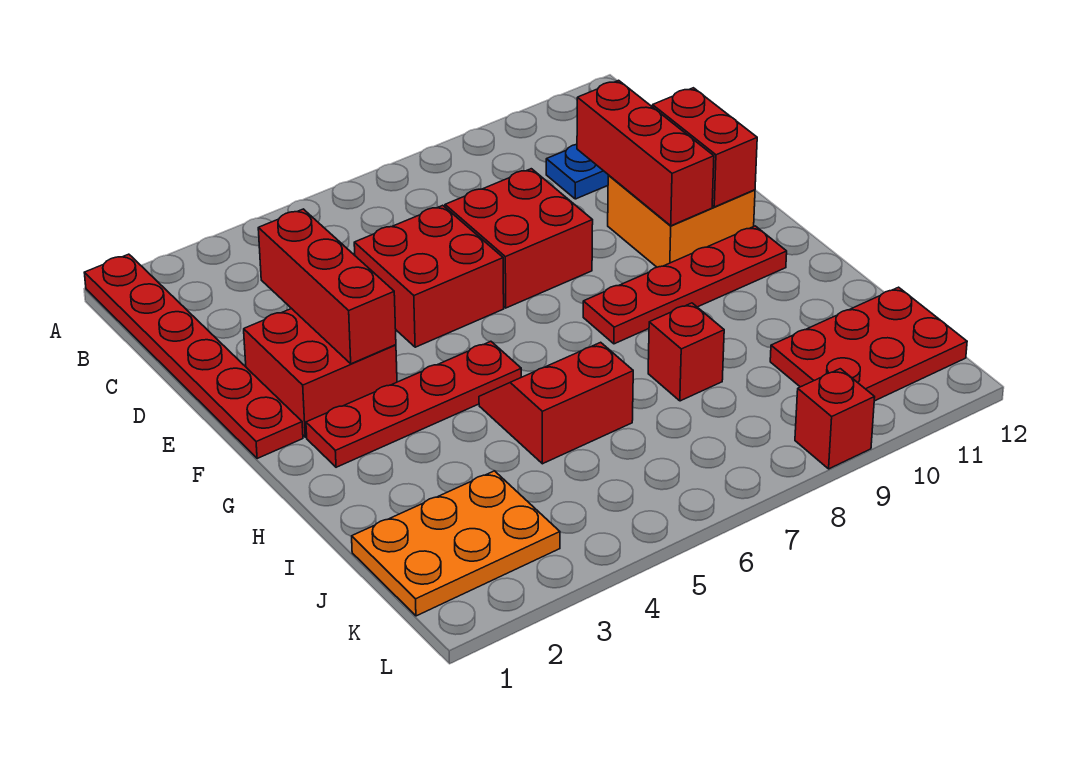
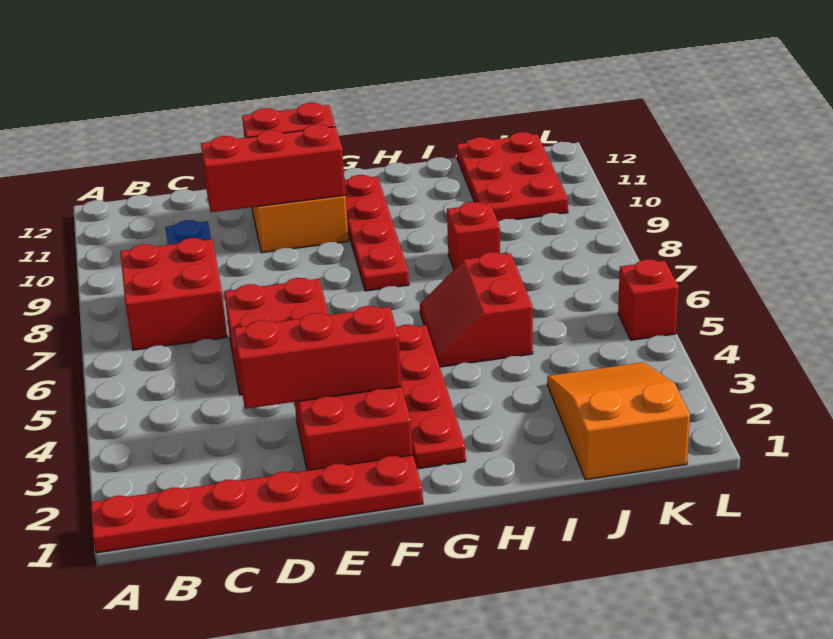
red 2x2 brick [445,169,593,308] -> red 2x2 brick moved to [120,238,227,350]
orange 2x3 plate [352,471,560,616] -> orange 2x3 slope [547,362,690,480]
red 1x1 brick [795,369,875,469] -> red 1x1 brick moved to [618,260,678,340]

